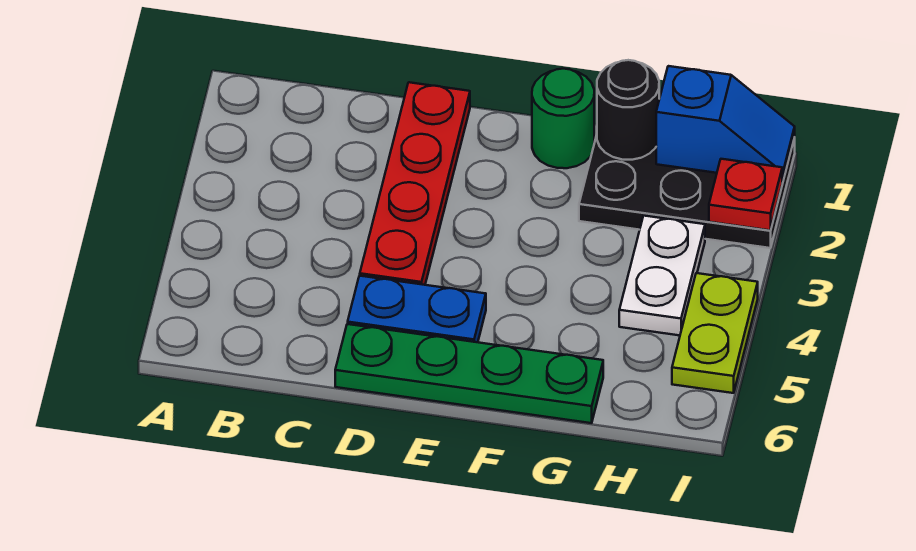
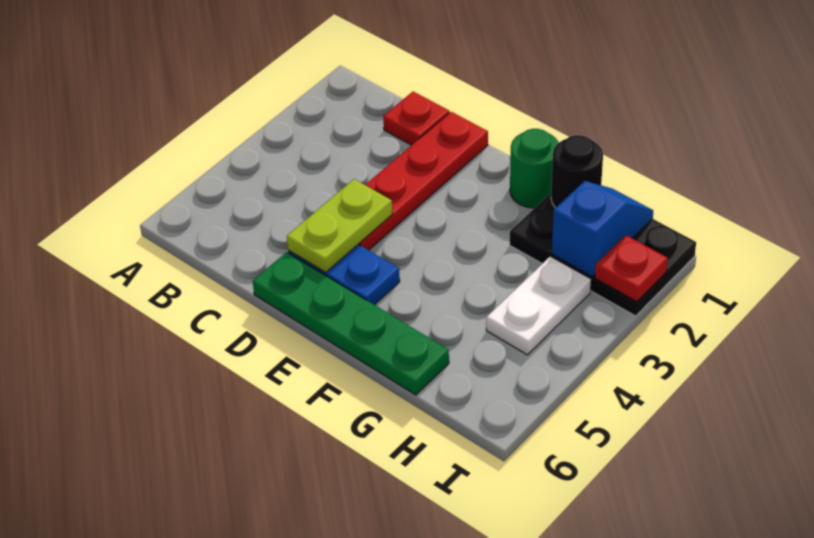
none -> red 1x1 plate [383,91,449,145]
blue 1x2 slope [656,66,795,182] -> blue 1x2 slope turned to [552,181,653,277]
lime 1x2 plate [672,273,758,393] -> lime 1x2 plate moved to [287,179,392,273]

